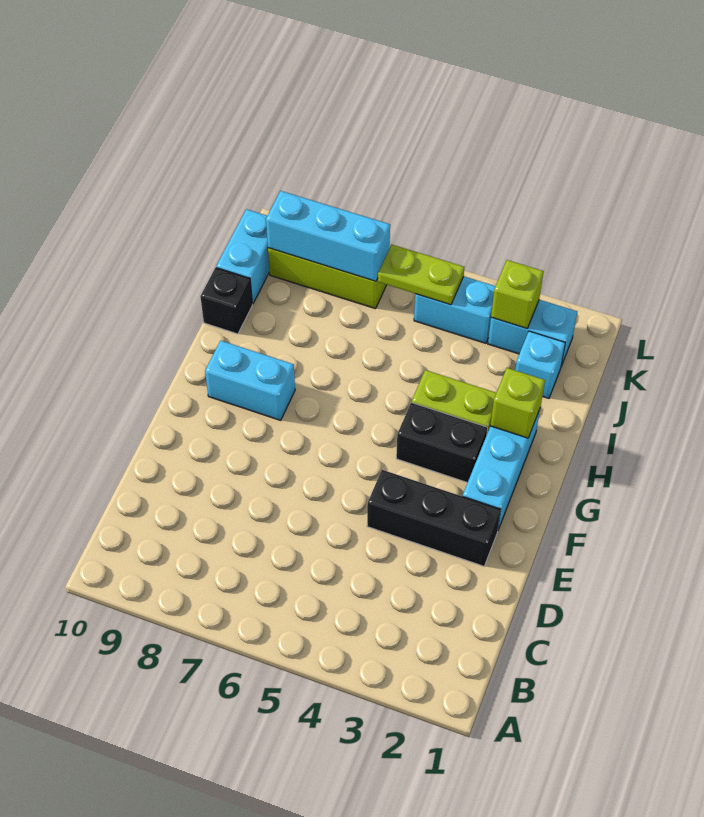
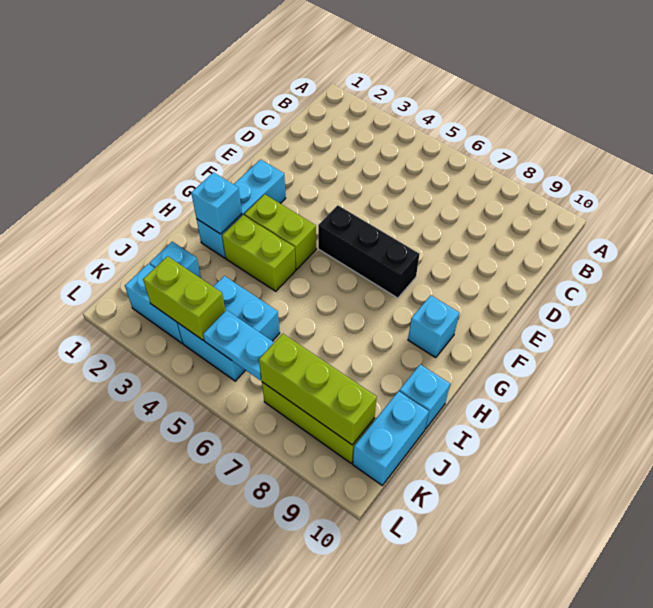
black 1x3 brick [367,470,501,566] -> black 1x3 brick moved to [318,205,419,298]
black 1x2 brick [396,402,488,483] -> lime 1x2 brick [244,194,316,269]
cyan 1x2 brick [205,341,295,420] -> cyan 1x1 brick [408,295,459,358]
lime 1x1 brick [490,368,545,438] -> cyan 1x1 brick [191,172,242,234]
black 1x1 brick [200,268,252,334] -> cyan 1x1 brick [399,364,450,429]
lime 1x1 brick [491,260,544,328] -> lime 1x2 brick [143,256,225,340]
cyan 1x2 brick [414,276,495,343] -> cyan 2x2 brick [178,276,280,381]
lime 1x2 plate [378,245,464,305] -> cyan 1x2 plate [203,310,274,380]
cyan 1x3 brick [266,191,390,281] -> lime 1x3 brick [259,334,377,445]

